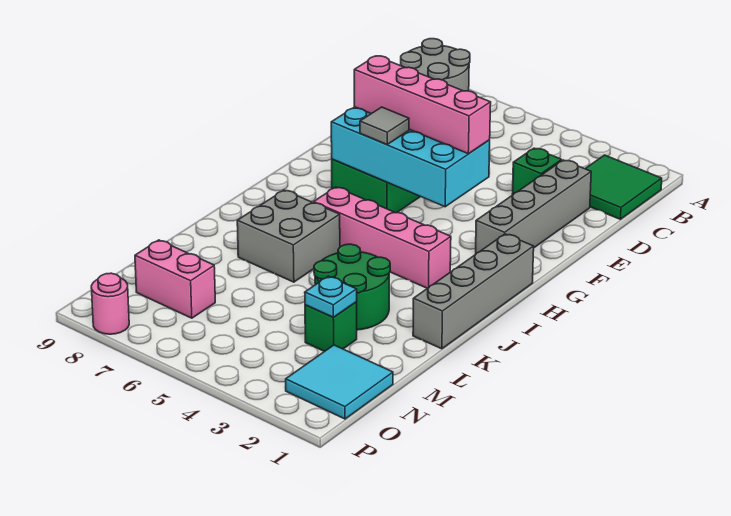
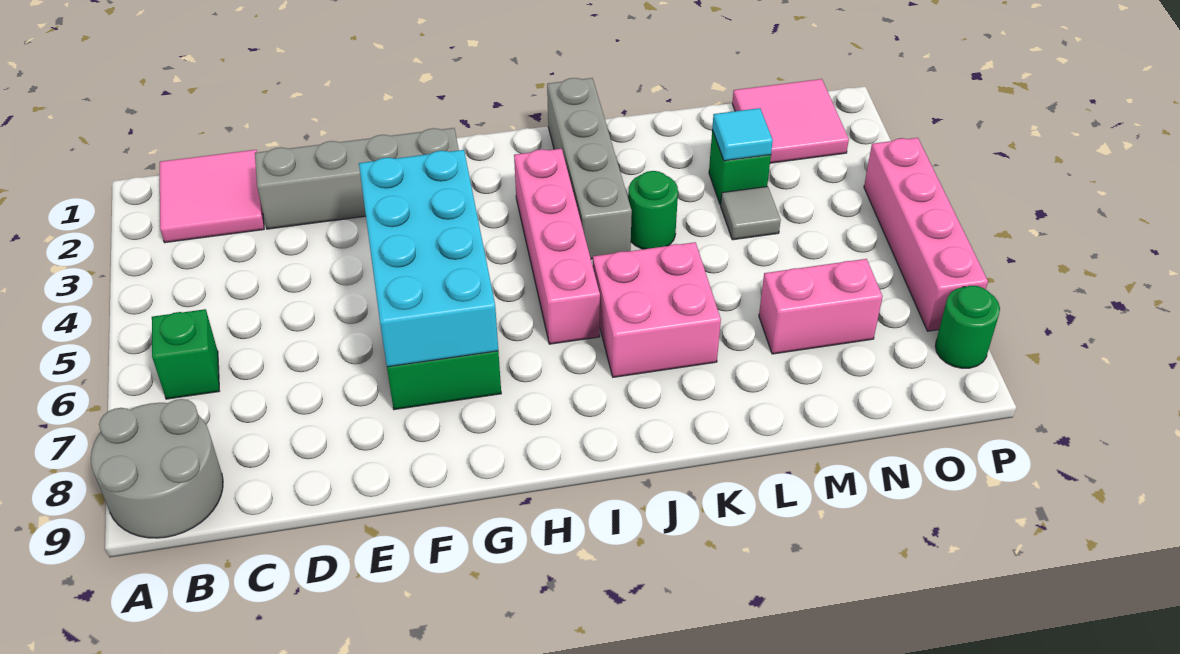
green 2x2 tile [585,155,662,219] -> pink 2x2 tile [160,150,264,243]
green 1x1 brick [512,148,562,195] -> green 1x1 brick moved to [152,309,219,399]
pink 1x4 brick [354,56,491,154] -> pink 1x4 brick moved to [864,138,988,331]
grey 1x1 tile [360,107,409,145] -> grey 1x1 tile moved to [721,186,781,240]
grey 1x4 brick [413,234,534,349] -> grey 1x4 brick turned to [547,78,632,259]
grey 2x2 brick [237,190,340,282] -> pink 2x2 brick [593,242,721,377]
green 2x2 round brick [314,244,390,330] -> green 1x1 round brick [628,171,678,249]
cyan 1x1 plate [305,276,357,317] -> cyan 1x1 tile [712,108,773,161]
cyan 2x2 tile [286,345,393,419] -> pink 2x2 tile [732,79,849,163]
pink 1x2 brick [135,240,215,318] -> pink 1x2 brick turned to [759,259,883,354]
pink 1x1 round brick [91,273,129,334] -> green 1x1 round brick [935,286,1000,368]

